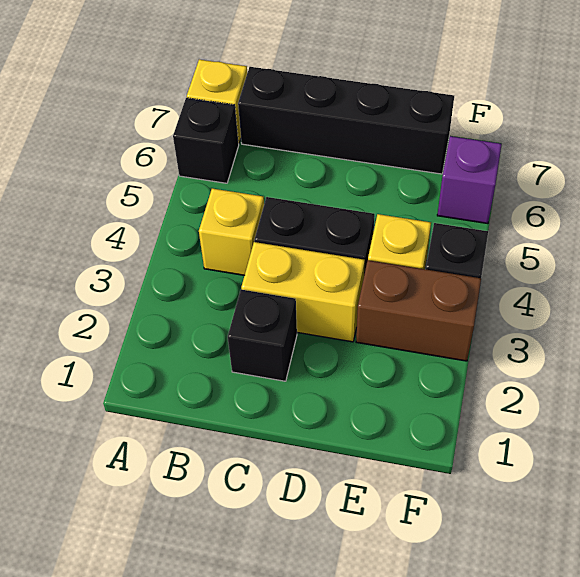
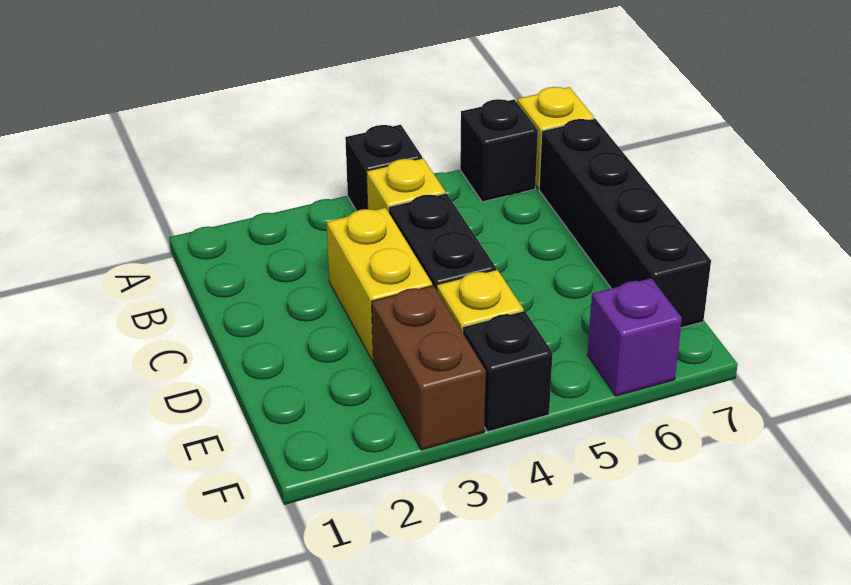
black 1x1 brick [228,289,297,381] -> black 1x1 brick moved to [345,125,422,211]

